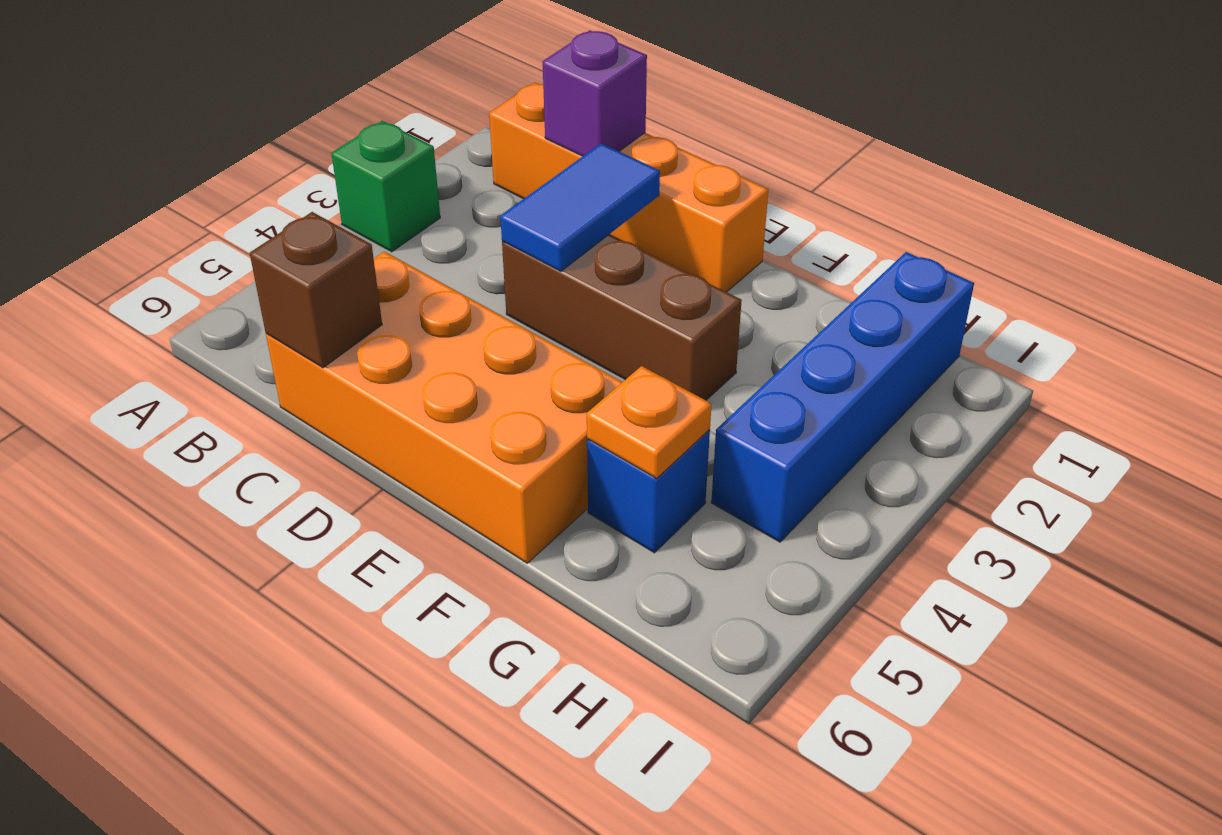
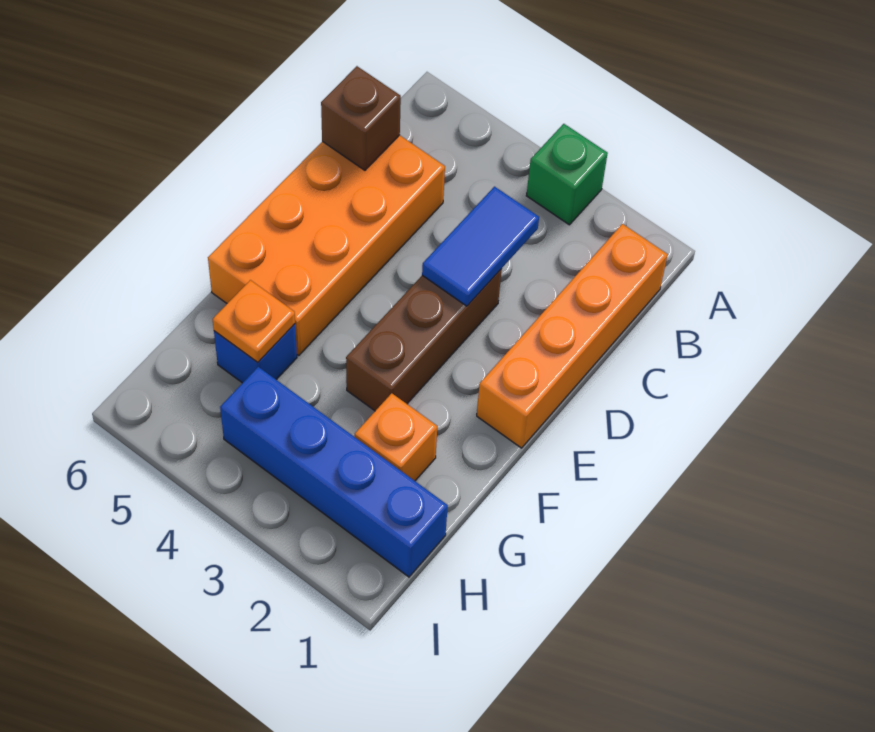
purple 1x1 brick [543,30,647,156] -> none
blue 1x2 tile [500,143,660,271] -> blue 1x2 tile turned to [422,187,539,306]
none -> orange 1x1 brick [355,393,437,481]

